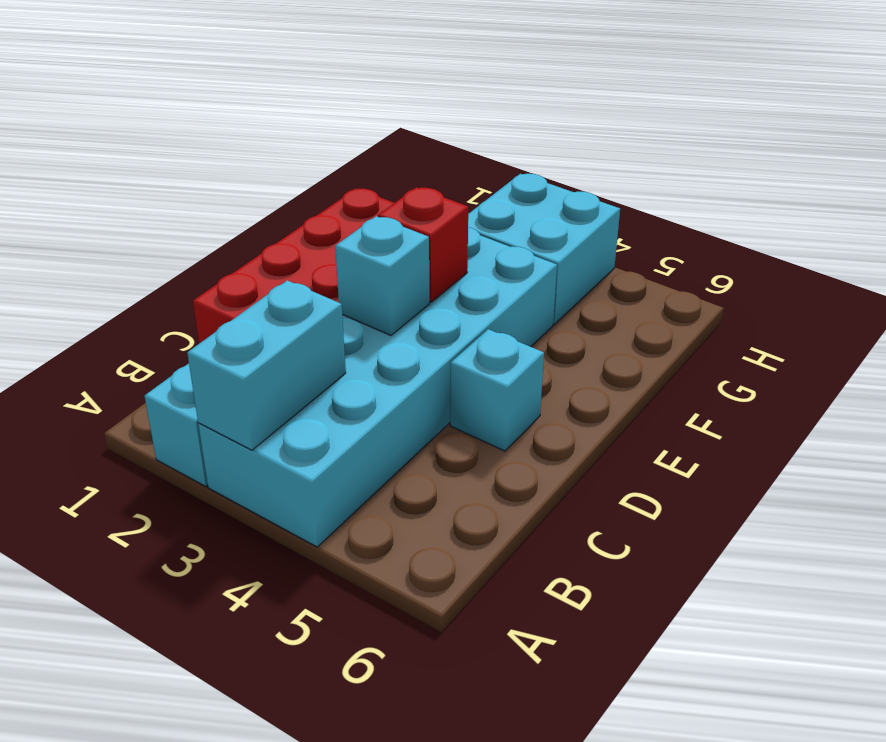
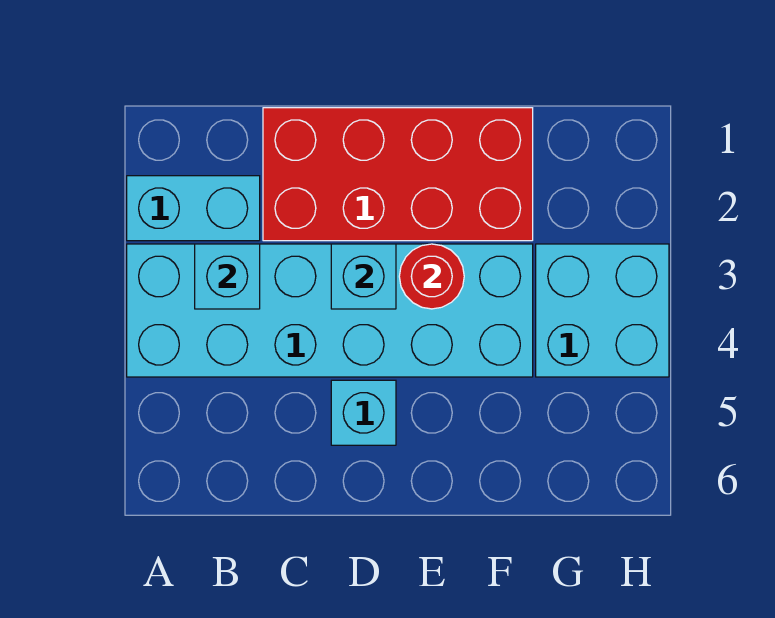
cyan 1x2 brick [187,280,346,450] -> cyan 1x1 brick [195,244,260,309]
red 1x1 brick [378,187,468,302] -> red 1x1 round brick [399,244,464,309]

